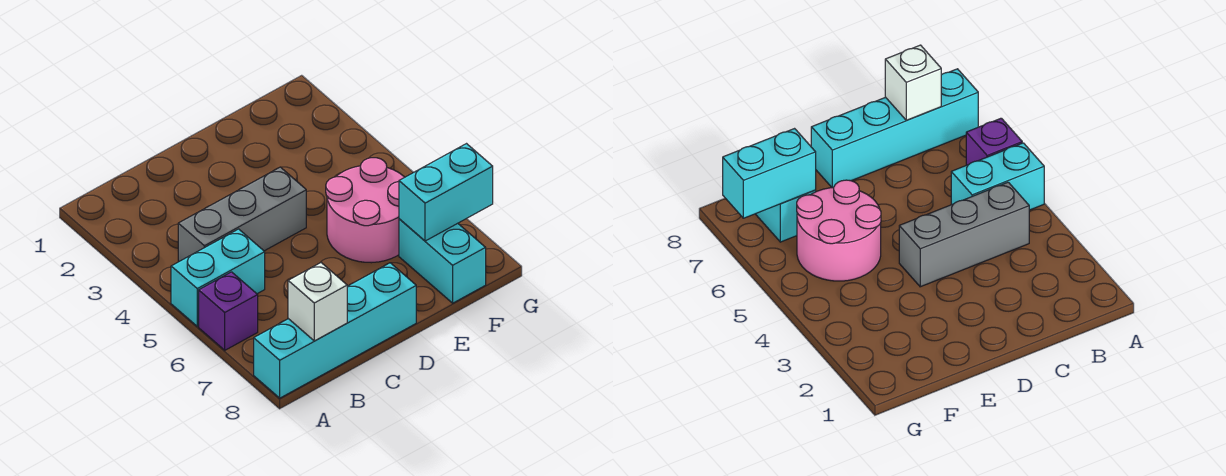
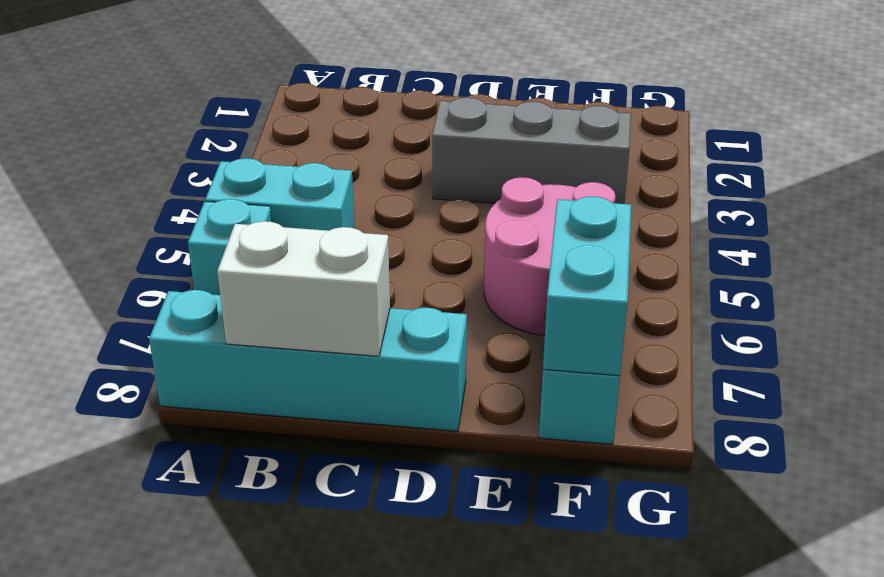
purple 1x1 brick [199,272,258,350] -> cyan 1x1 brick [188,199,272,295]
grey 1x3 brick [178,167,306,261] -> grey 1x3 brick moved to [432,97,631,204]
white 1x1 brick [288,263,347,341] -> white 1x2 brick [217,221,390,356]
cyan 1x2 brick [399,144,493,241] -> cyan 1x2 brick turned to [543,196,631,376]

